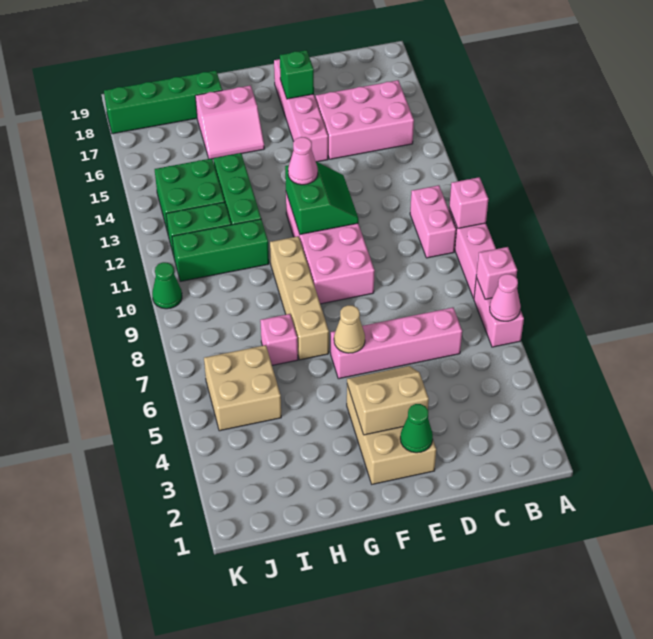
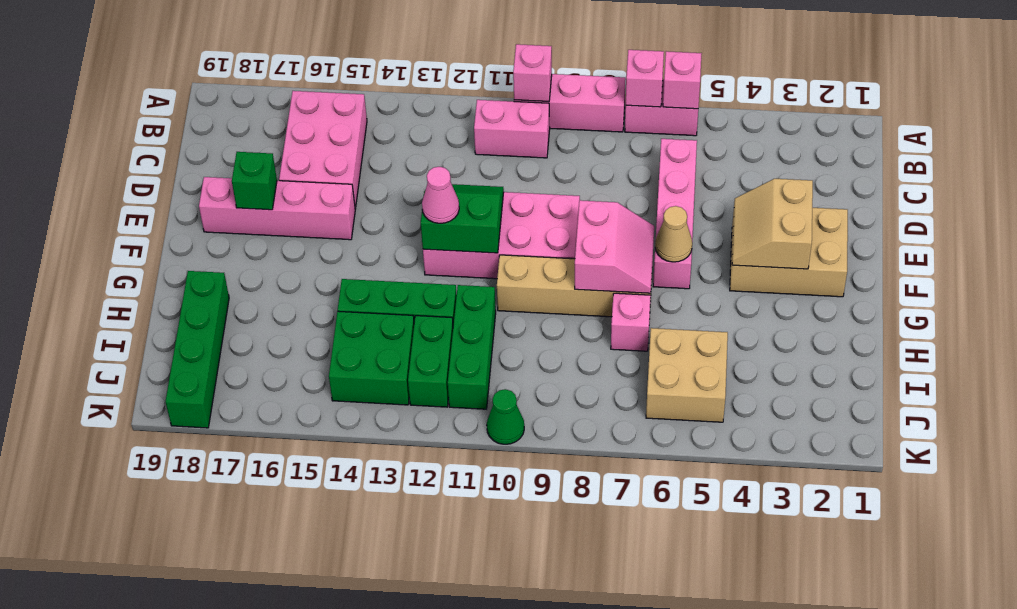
pink 1x1 cone [490,274,521,321] -> pink 1x1 brick [663,51,702,109]
green 1x1 cone [400,404,433,453] -> none
pink 2x2 slope [195,85,264,159] -> pink 2x2 slope moved to [575,200,654,293]

